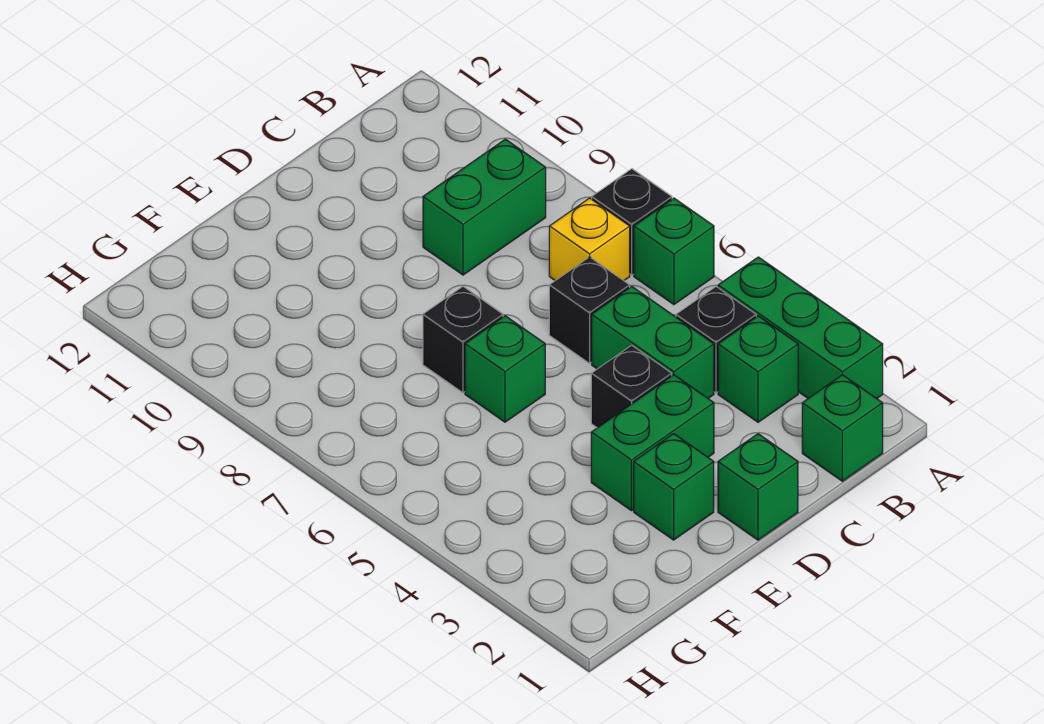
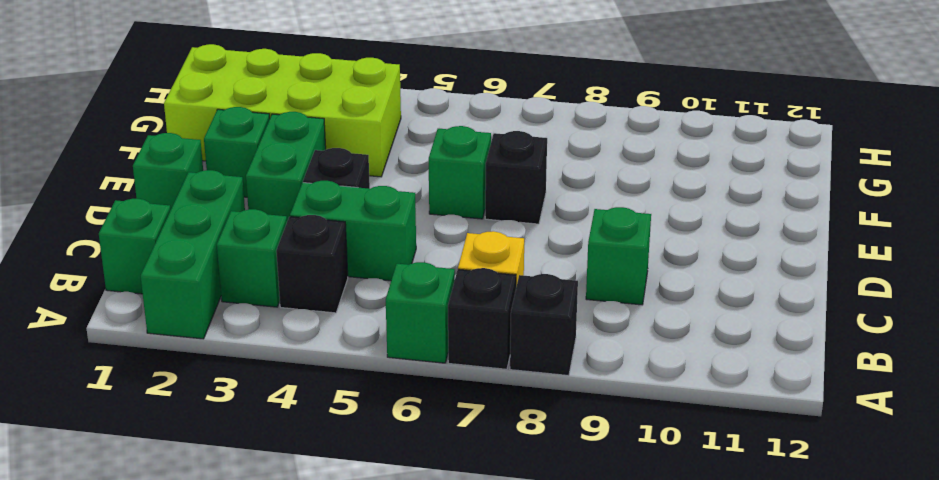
green 1x3 brick [718,257,883,399] -> green 1x3 brick turned to [141,170,245,339]
green 1x2 brick [423,139,546,275] -> green 1x1 brick [586,207,651,305]
black 1x1 brick [549,257,630,363] -> black 1x1 brick moved to [510,274,578,376]
none -> lime 2x4 brick [164,44,401,177]

